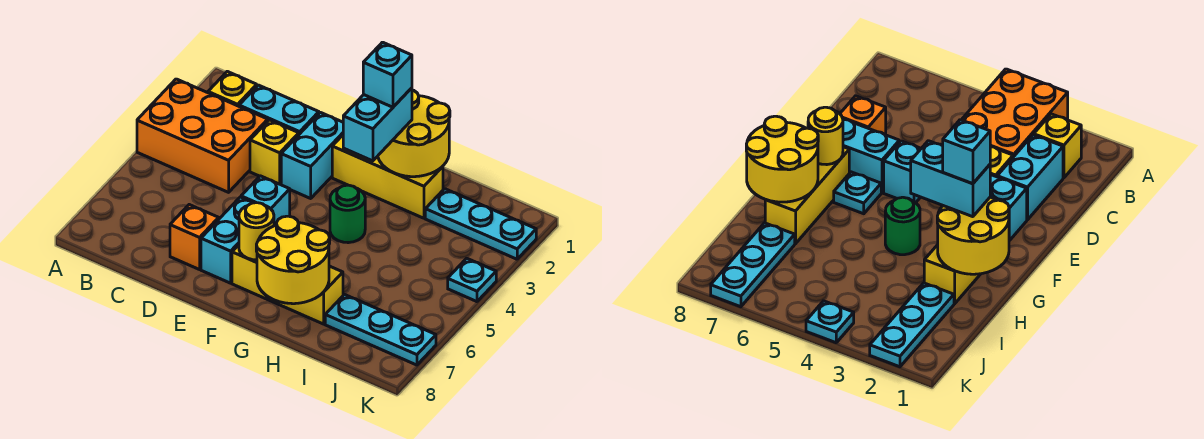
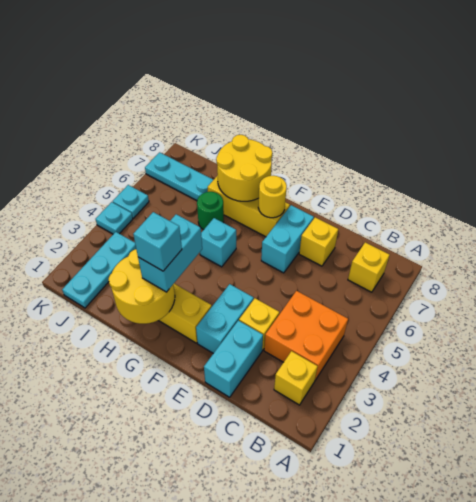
orange 2x3 brick [137,79,268,192] -> orange 2x2 brick [264,291,348,380]
none -> yellow 1x1 brick [348,242,389,292]
cyan 1x2 brick [239,85,319,134] -> cyan 1x2 brick turned to [204,320,263,397]
orange 1x1 brick [170,205,219,270] -> yellow 1x1 brick [299,217,338,266]
cyan 1x1 brick [241,176,290,226] -> cyan 1x1 brick moved to [200,218,236,267]
cyan 1x1 plate [834,172,881,214] -> cyan 1x1 plate moved to [113,185,149,218]
green 1x1 round brick [330,185,365,243] -> green 1x1 round brick moved to [197,192,224,230]
cyan 1x3 plate [425,189,536,259] -> cyan 1x3 plate turned to [62,232,136,308]

